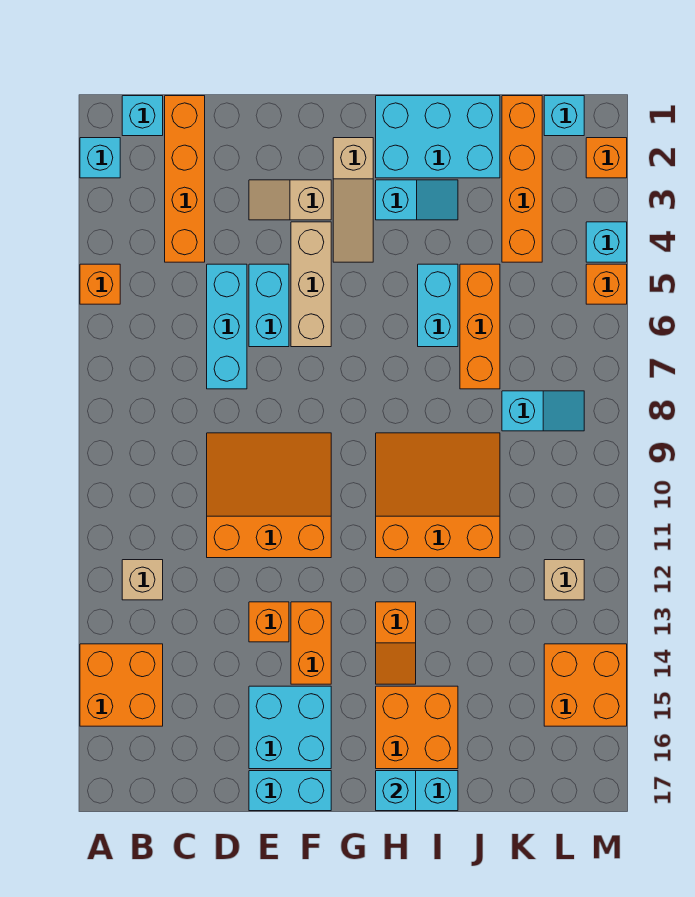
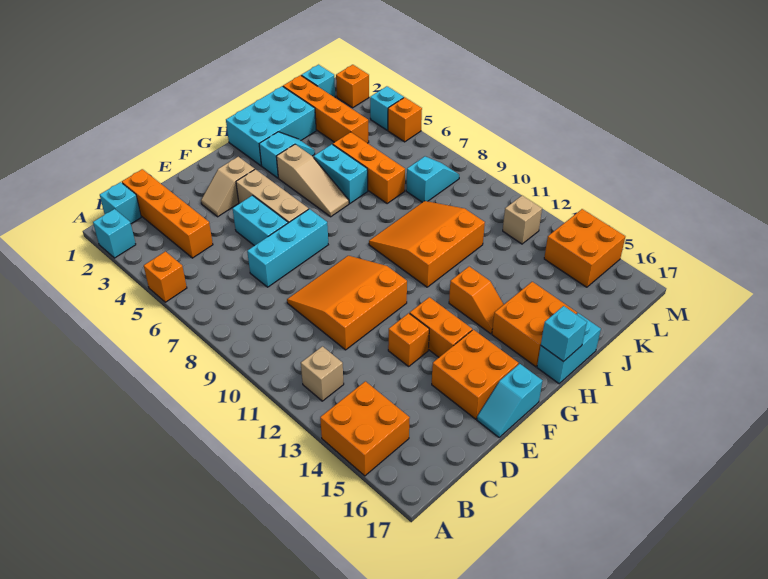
cyan 1x3 brick [207,264,247,389] -> cyan 1x3 brick turned to [247,209,328,287]
cyan 2x2 brick [249,686,331,769] -> orange 2x2 brick [432,330,518,419]
cyan 1x2 brick [249,771,331,811] -> cyan 1x2 slope [477,364,542,437]
tan 1x3 slope [333,138,373,262] -> tan 1x3 slope moved to [276,144,349,217]

